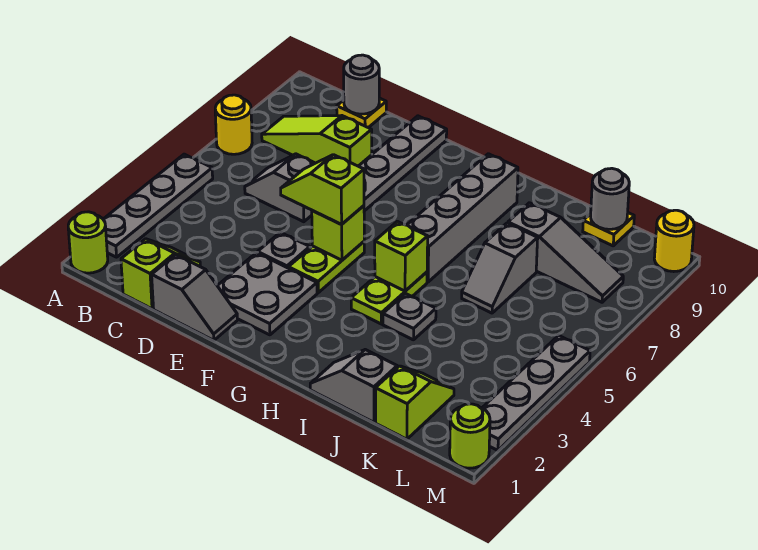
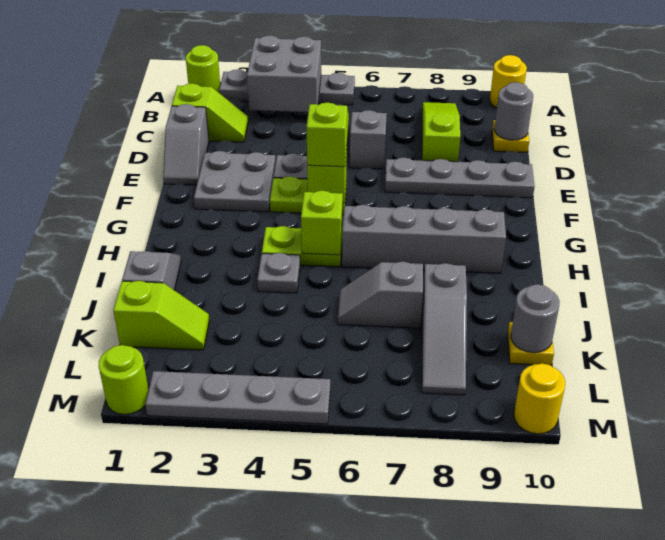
none -> grey 2x2 brick [247,35,321,112]
yellow 1x1 round brick [215,95,252,154] -> yellow 1x1 round brick moved to [490,55,527,108]

